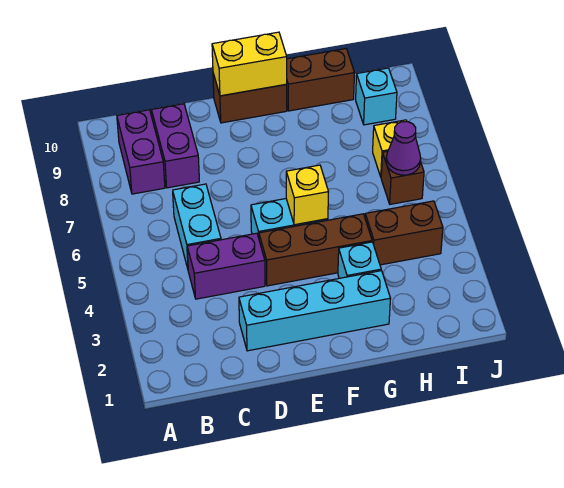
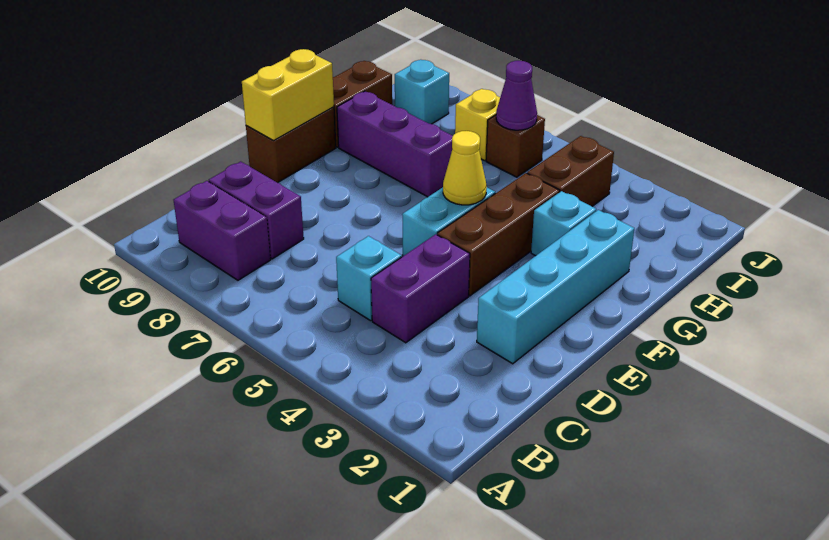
cyan 1x2 brick [173,184,221,268] -> cyan 1x1 brick [336,236,402,321]
yellow 1x1 brick [286,165,328,225] -> yellow 1x1 cone [443,131,487,205]
none -> purple 1x3 brick [337,91,453,197]

